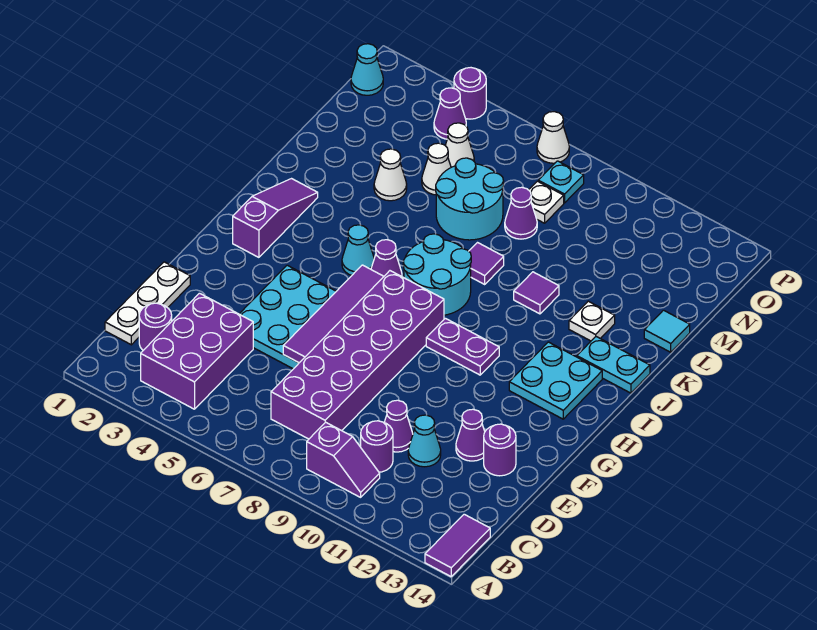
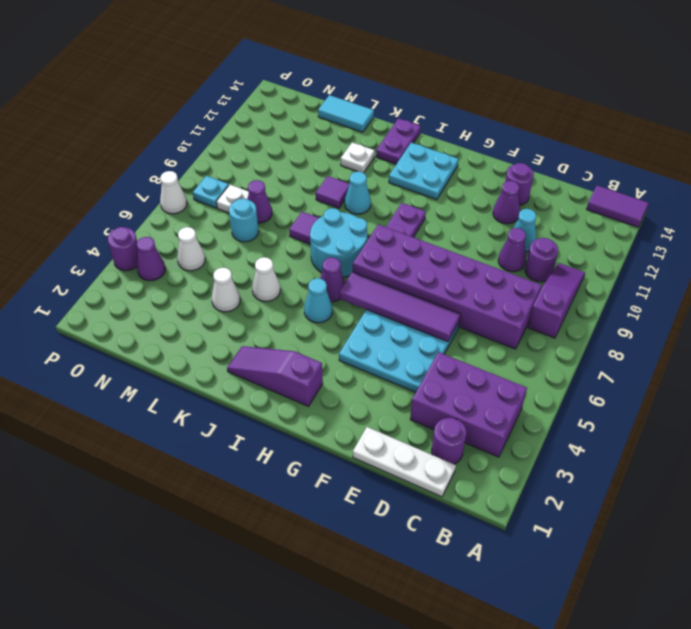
purple 1x2 slope [307,422,380,497] -> purple 1x3 slope [528,263,585,338]
cyan 1x2 plate [577,337,650,393] -> purple 1x2 plate [376,118,421,164]
cyan 2x2 round brick [436,158,504,240] -> cyan 1x1 round brick [229,199,258,242]
cyan 1x1 tile [644,310,690,352] -> cyan 1x2 tile [318,95,374,132]
white 1x1 cone [422,143,451,195] -> white 1x1 cone moved to [252,257,280,301]
cyan 1x1 cone [351,44,383,95] -> cyan 1x1 cone moved to [345,171,371,214]

